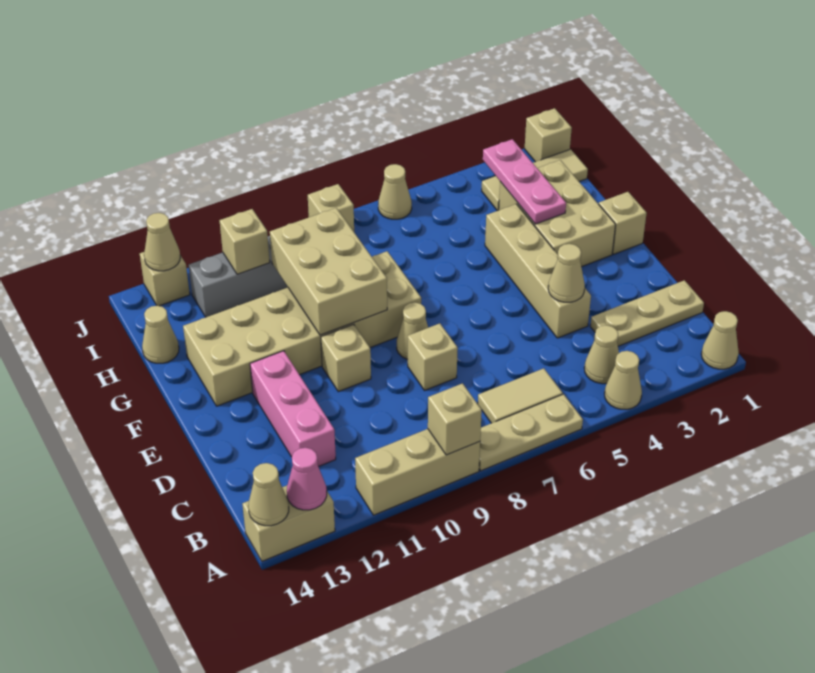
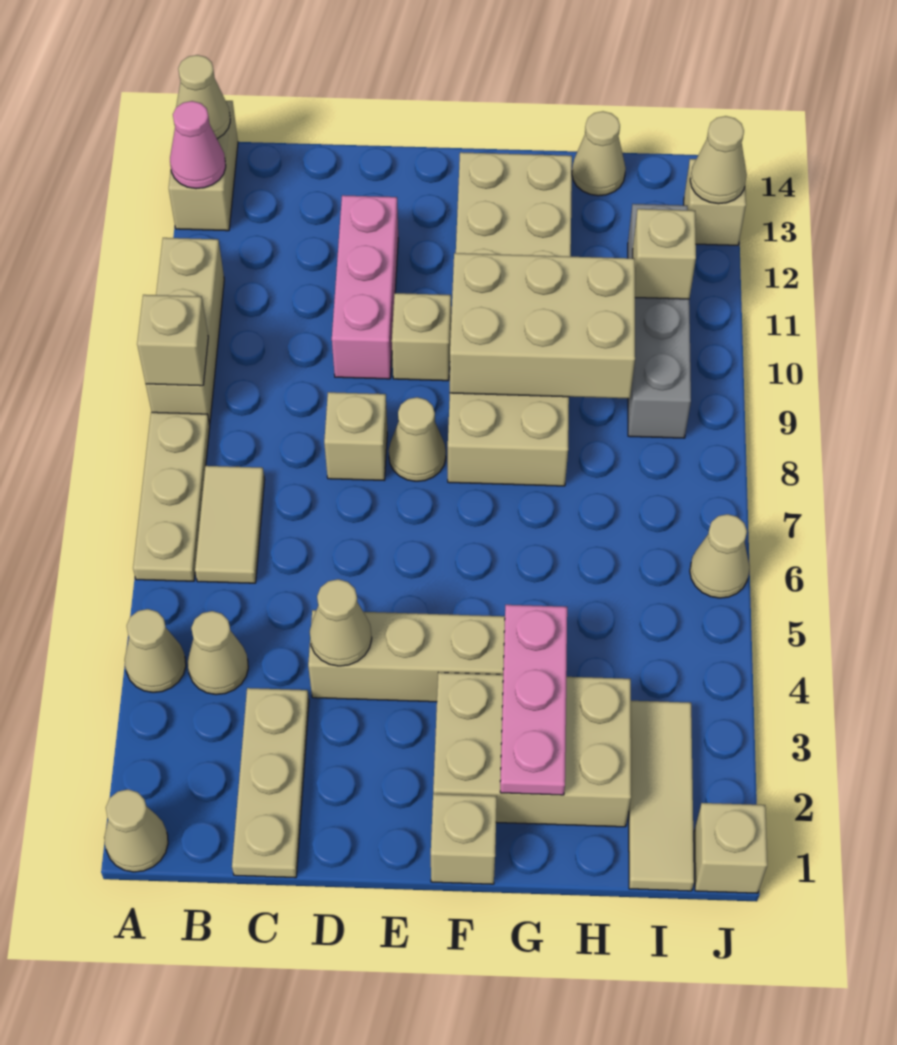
pink 1x3 brick [250,351,336,467] -> pink 1x3 brick turned to [332,195,398,379]
pink 1x3 plate [483,139,566,224] -> pink 1x3 plate turned to [500,605,567,795]
tan 1x1 brick [308,184,354,231] -> none

